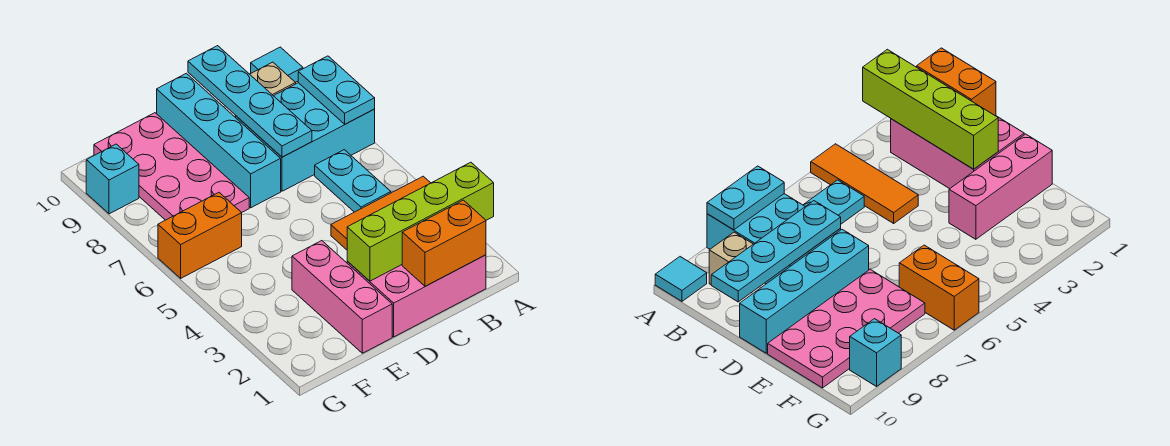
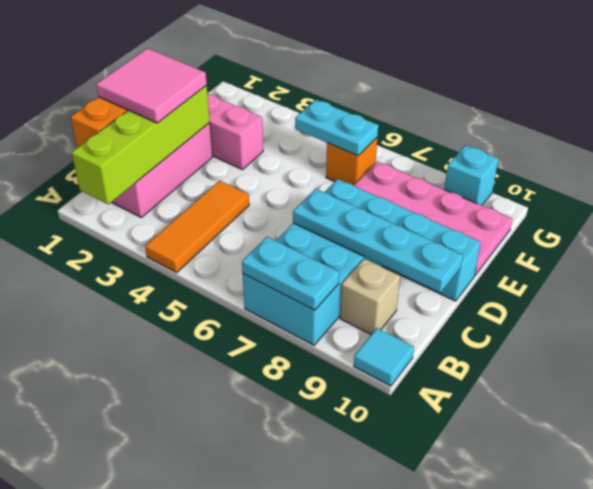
cyan 1x2 plate [315,150,391,212] -> cyan 1x2 plate moved to [295,100,378,156]
none -> pink 2x2 tile [96,48,207,123]
orange 1x2 brick [158,193,242,278] -> orange 1x1 brick [326,138,377,186]

